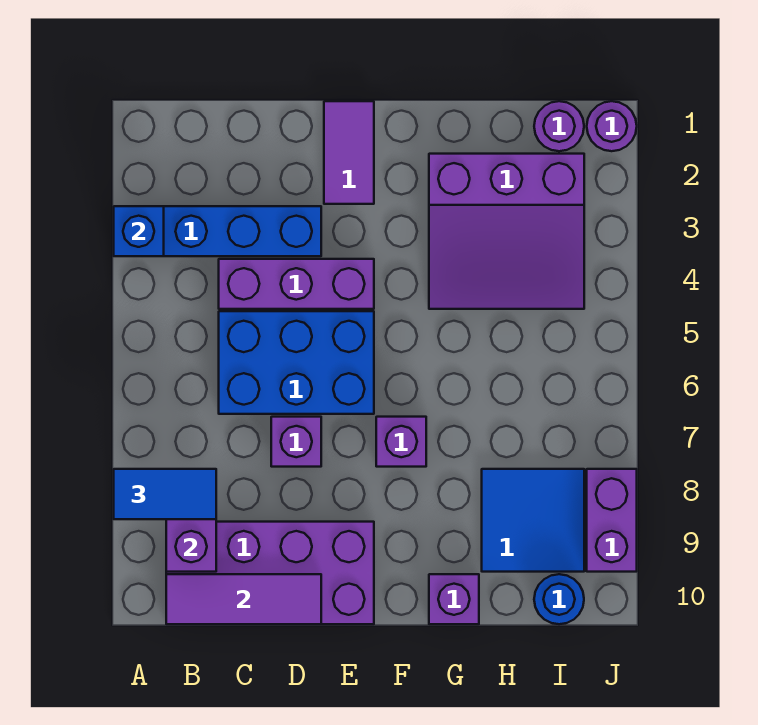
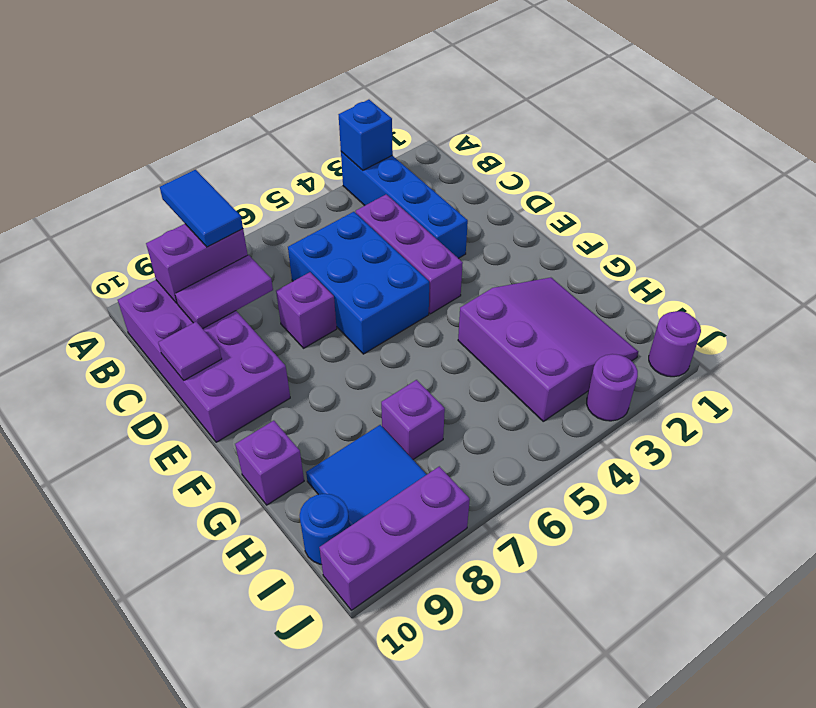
purple 1x3 tile [166,574,321,624] -> purple 1x1 tile [158,322,222,380]
purple 1x2 tile [324,101,374,204] -> purple 1x2 tile moved to [175,255,273,329]
purple 1x1 brick [376,417,426,467] -> purple 1x1 brick moved to [381,380,445,459]
purple 3x3 slope [429,154,584,309] -> purple 3x3 slope turned to [458,278,638,421]
purple 1x1 round brick [534,101,584,151] -> purple 1x1 round brick moved to [587,354,638,421]
purple 1x2 brick [587,469,637,572] -> purple 1x3 brick [319,466,470,610]

